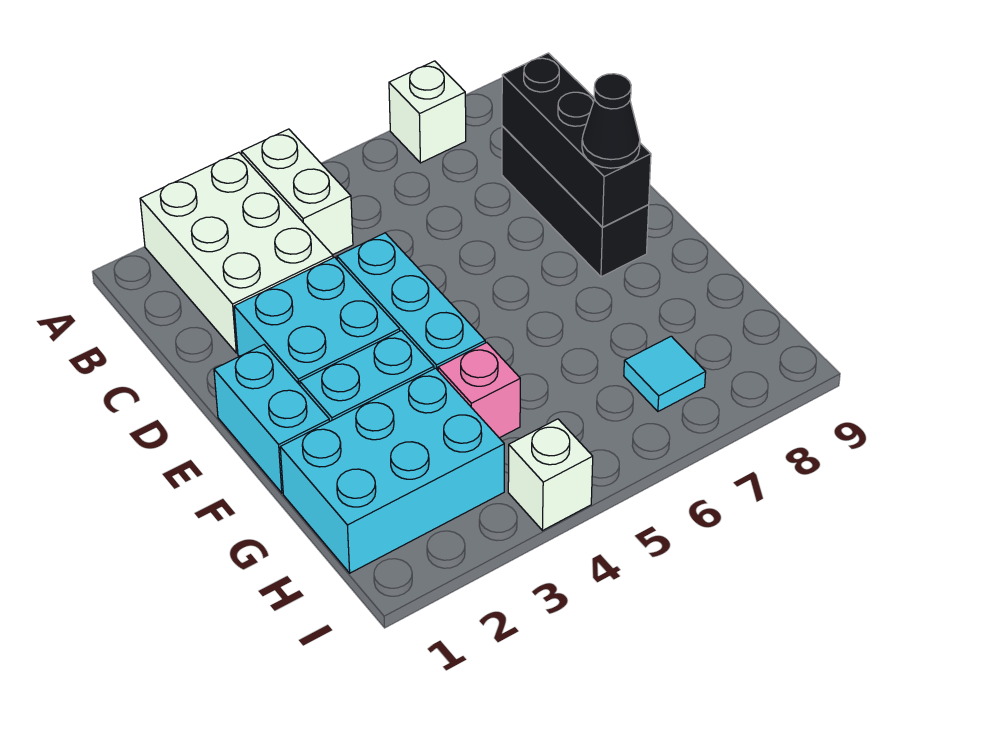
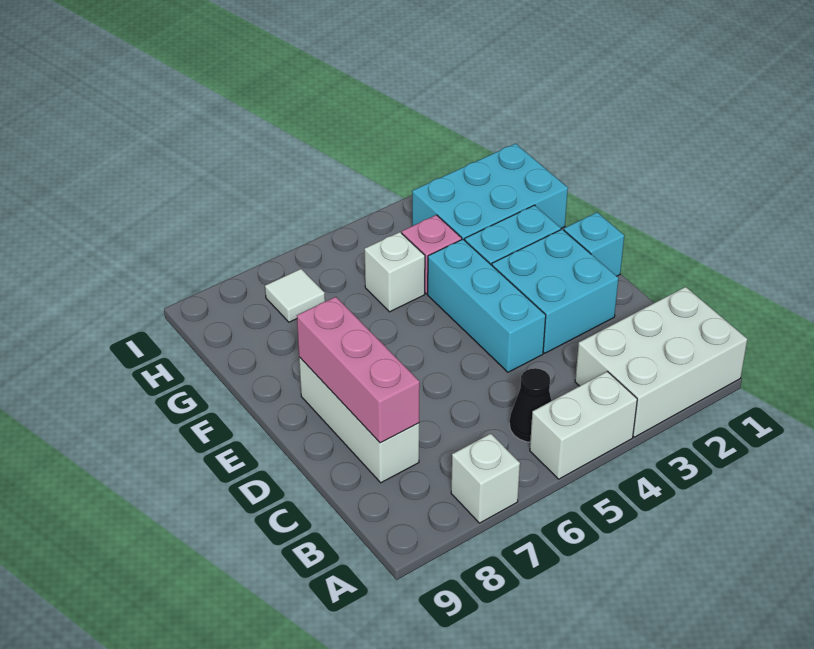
white 2x3 brick [140,152,333,353] -> white 2x3 brick turned to [575,287,747,437]
white 1x2 brick [241,129,353,255] -> white 1x2 brick turned to [530,371,637,479]
black 1x3 brick [502,126,649,277] -> white 1x3 brick [299,357,419,483]
black 1x3 brick [502,53,651,227] -> pink 1x3 brick [297,297,420,443]
cyan 1x2 brick [214,345,330,493] -> cyan 1x1 brick [564,212,624,276]
black 1x1 cone [582,74,640,168] -> black 1x1 cone moved to [510,368,552,442]
cyan 1x1 tile [624,336,706,411] -> white 1x1 tile [265,269,325,322]
white 1x1 brick [508,419,593,531] -> white 1x1 brick moved to [365,232,425,312]

